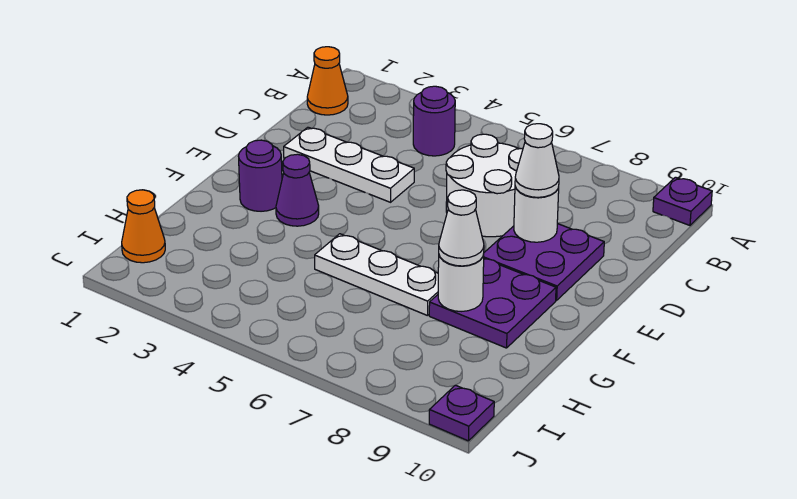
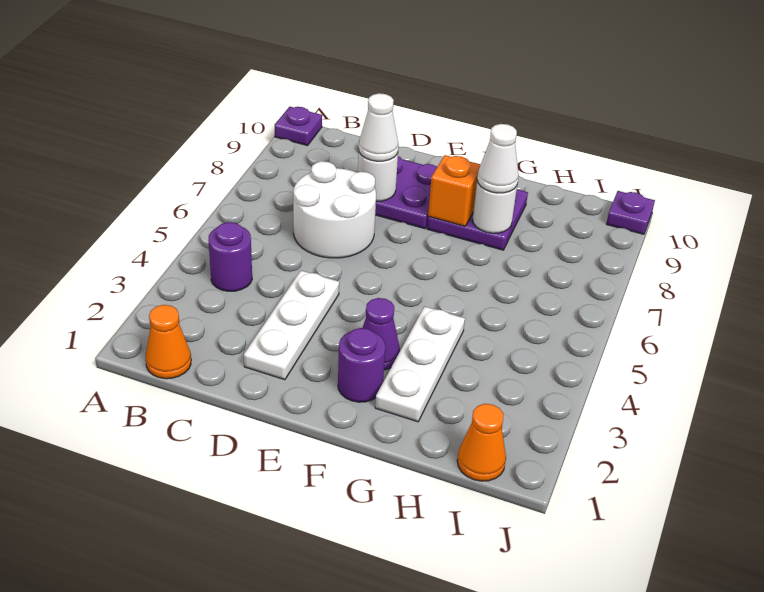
none -> orange 1x1 brick [428,155,481,226]
white 1x3 plate [315,234,438,316] -> white 1x3 plate moved to [375,306,465,422]

